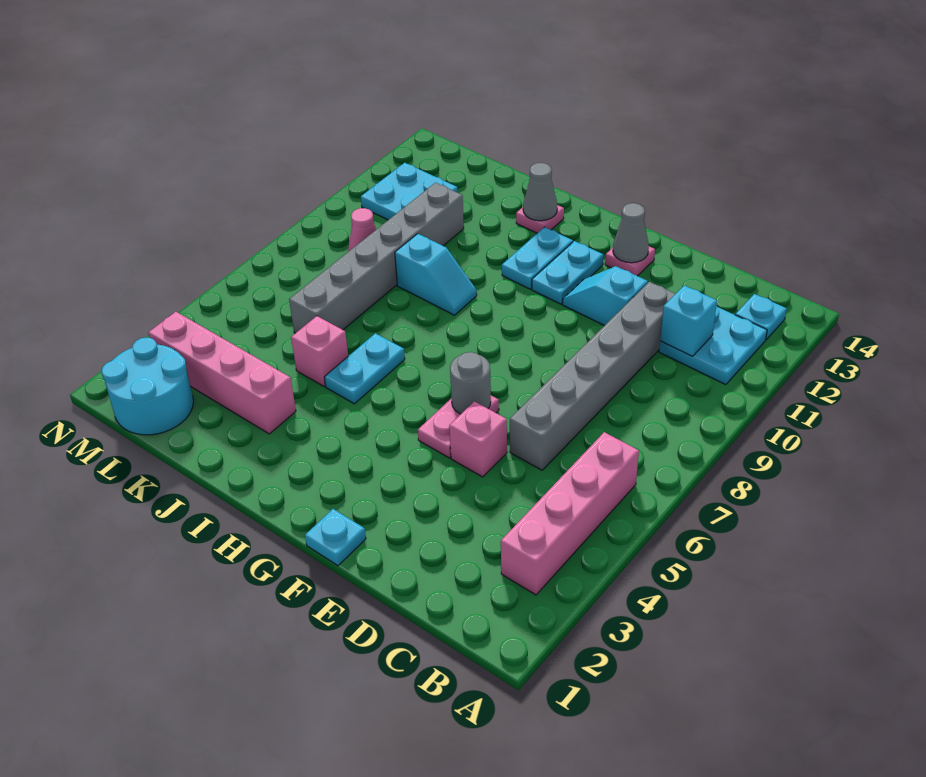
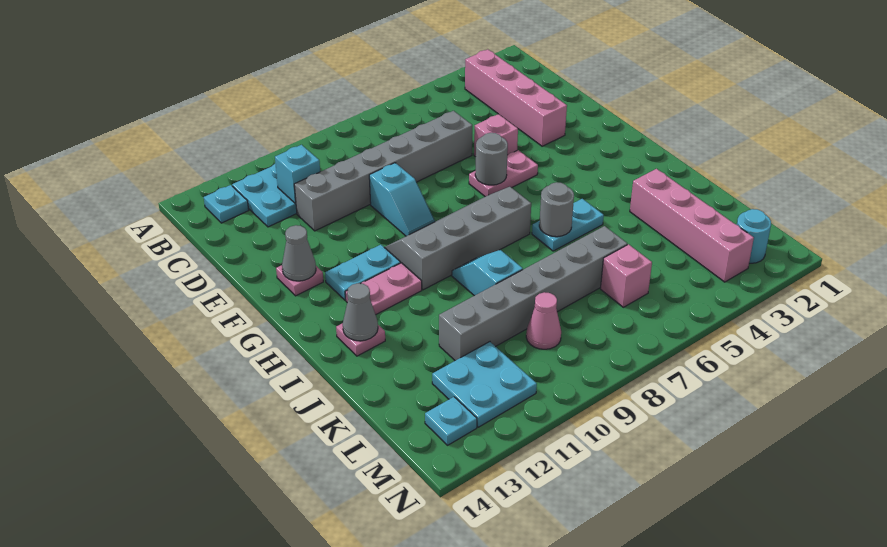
pink 1x4 brick [501,432,639,595] -> pink 1x4 brick turned to [465,49,567,146]
cyan 1x2 slope [563,266,648,326] -> cyan 1x2 slope moved to [369,163,435,236]
cyan 1x1 plate [305,509,366,566] -> cyan 1x1 plate moved to [425,397,477,445]
none -> grey 2x4 slope [384,187,531,290]
cyan 1x2 plate [502,227,573,289] -> pink 1x2 plate [345,263,422,315]
none -> grey 1x1 round brick [539,182,574,237]
pink 1x1 brick [291,316,348,386] -> pink 1x1 brick moved to [600,244,652,307]
cyan 2x2 round brick [102,337,193,435] -> cyan 1x1 round brick [737,209,771,263]

